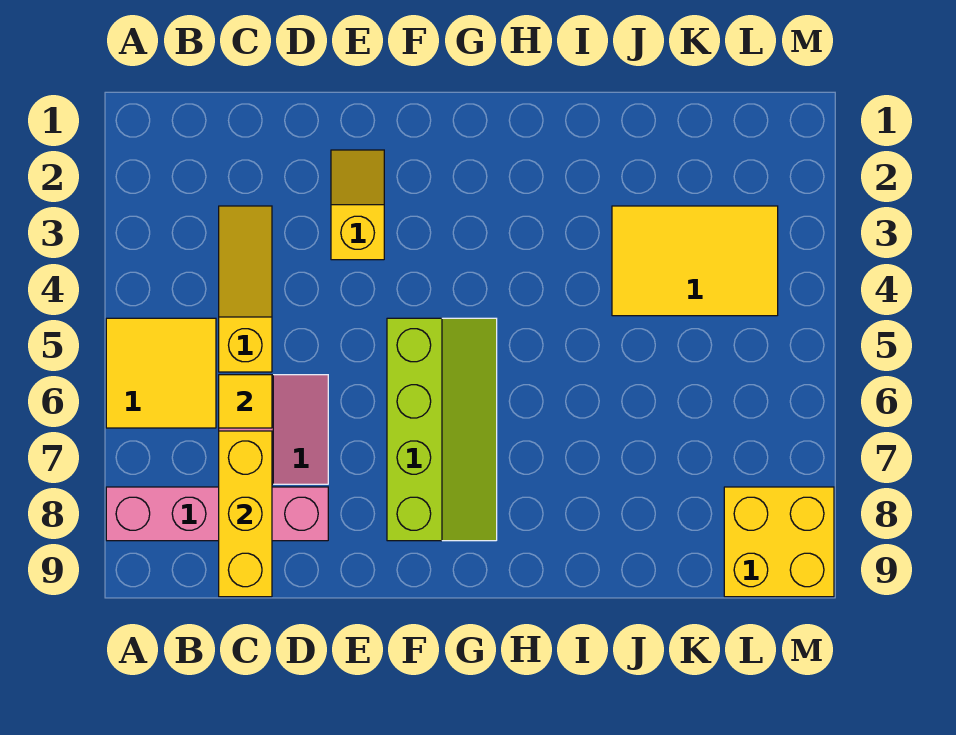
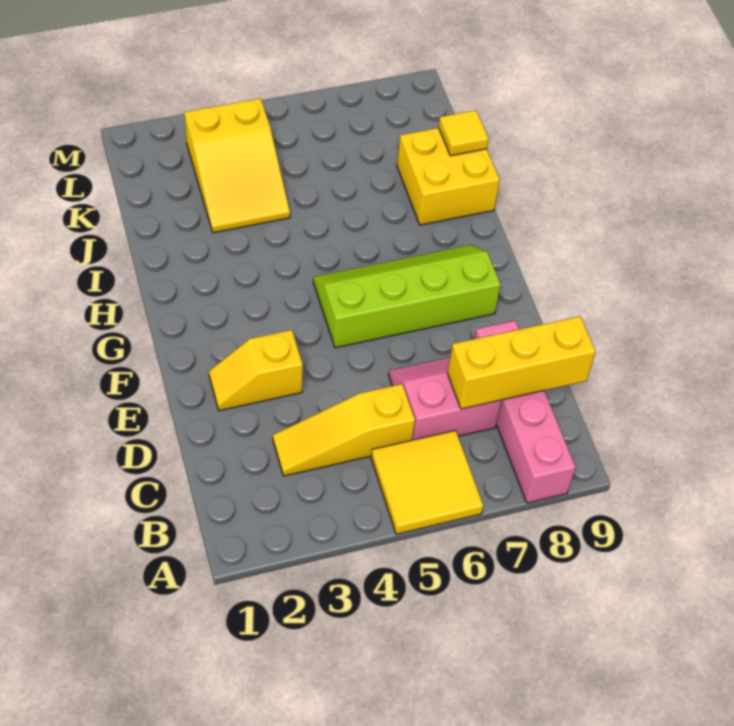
yellow 1x1 tile [219,375,272,428] -> yellow 1x1 tile moved to [439,110,489,156]
yellow 2x3 tile [612,206,778,316] -> yellow 2x3 slope [184,98,290,233]
yellow 2x2 brick [724,487,834,597] -> yellow 2x2 brick moved to [397,128,500,225]

